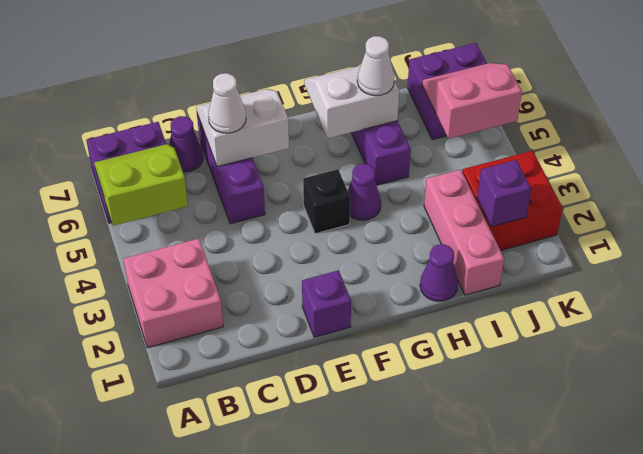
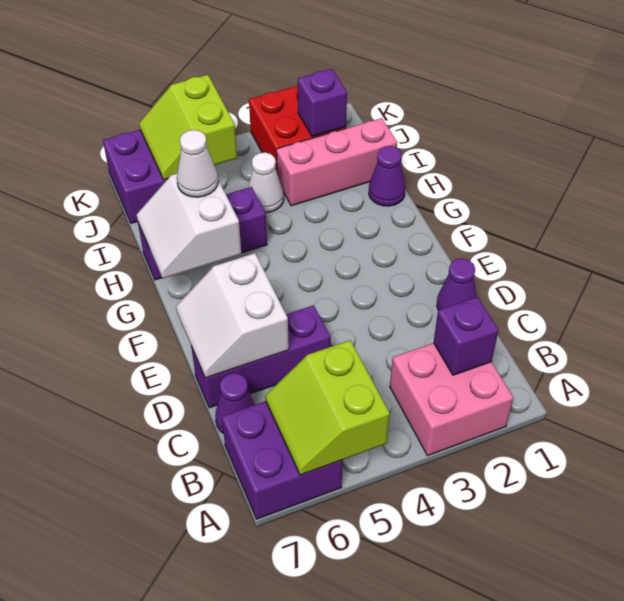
white 1x1 cone [208,73,246,133] -> white 1x1 cone moved to [248,152,284,213]
purple 1x1 brick [302,270,351,337] -> purple 1x1 brick moved to [434,297,498,375]
black 1x1 brick [303,169,350,234] -> none
purple 1x1 cone [348,164,381,220] -> purple 1x1 cone moved to [437,258,477,310]
pink 2x2 slope [422,63,522,139] -> lime 2x2 slope [139,75,237,180]

